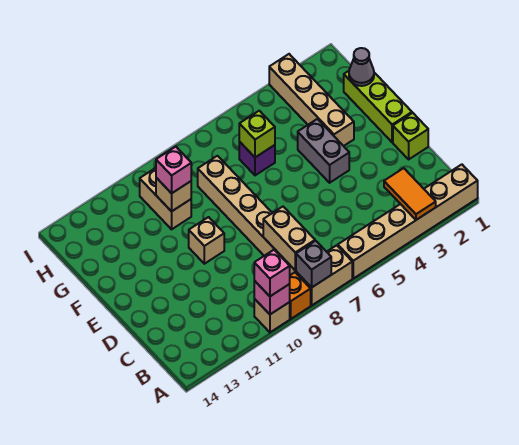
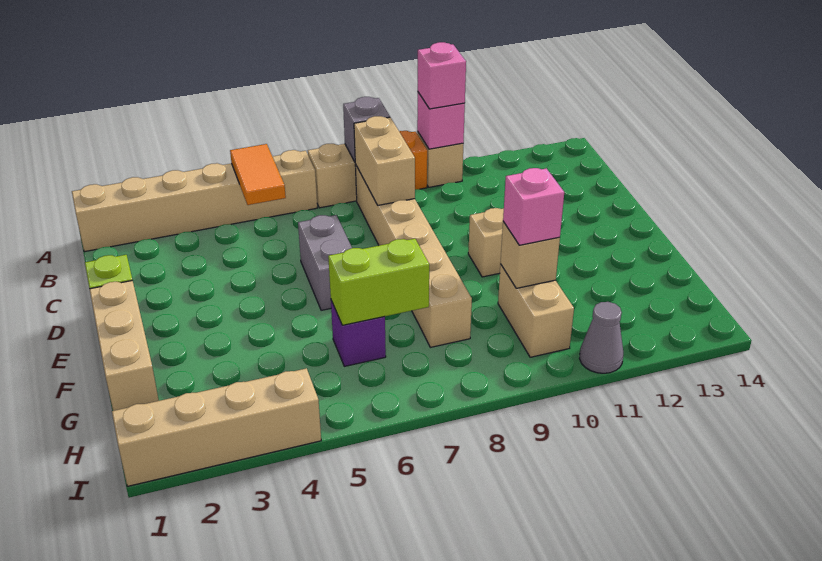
orange 1x2 tile [384,168,436,220] -> orange 1x2 tile moved to [230,144,286,205]
lime 1x3 brick [344,71,412,142] -> tan 1x3 brick [90,280,159,411]
grey 1x2 brick [298,119,349,183] -> grey 1x2 brick moved to [298,215,352,311]
tan 1x4 brick [269,54,354,146] -> tan 1x4 brick turned to [112,368,321,486]
grey 1x1 cone [349,48,374,86] -> grey 1x1 cone moved to [579,302,623,373]
lime 1x1 brick [239,111,275,157] -> lime 1x2 brick [328,239,429,325]

